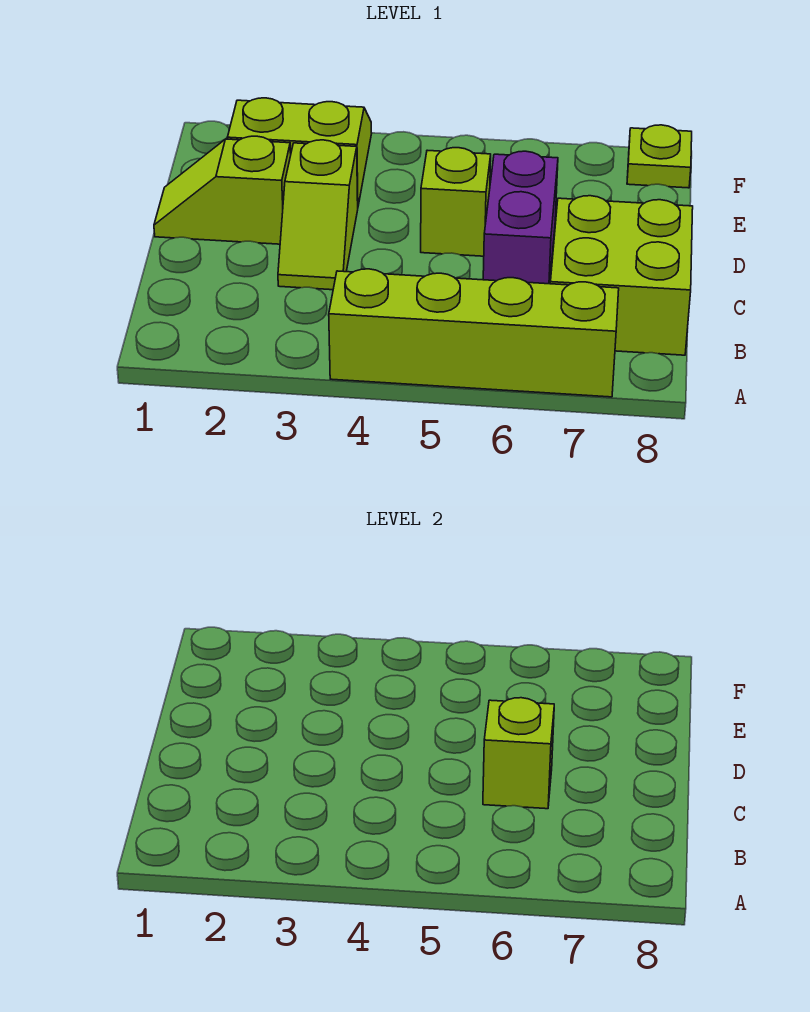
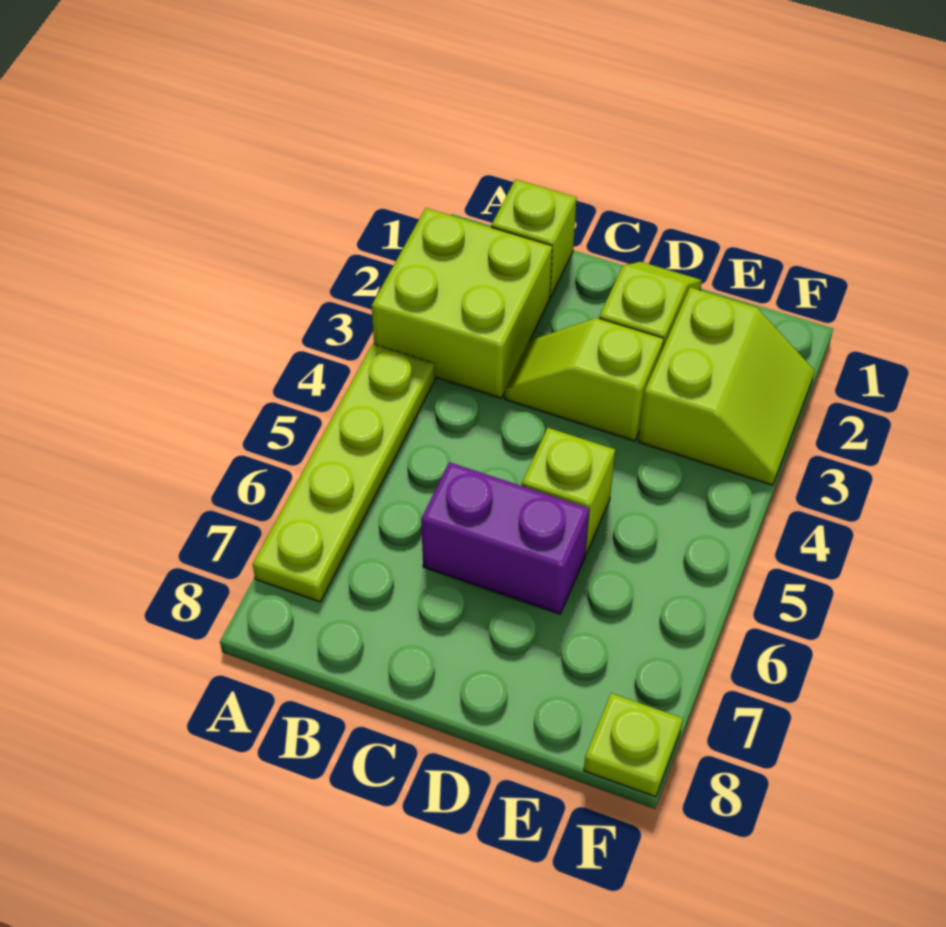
lime 1x4 brick [329,269,619,397] -> lime 1x4 plate [253,344,435,602]
lime 2x2 brick [550,196,693,355] -> lime 2x2 brick moved to [372,208,552,398]
lime 1x1 brick [483,698,554,809] -> lime 1x1 brick moved to [491,179,577,297]

